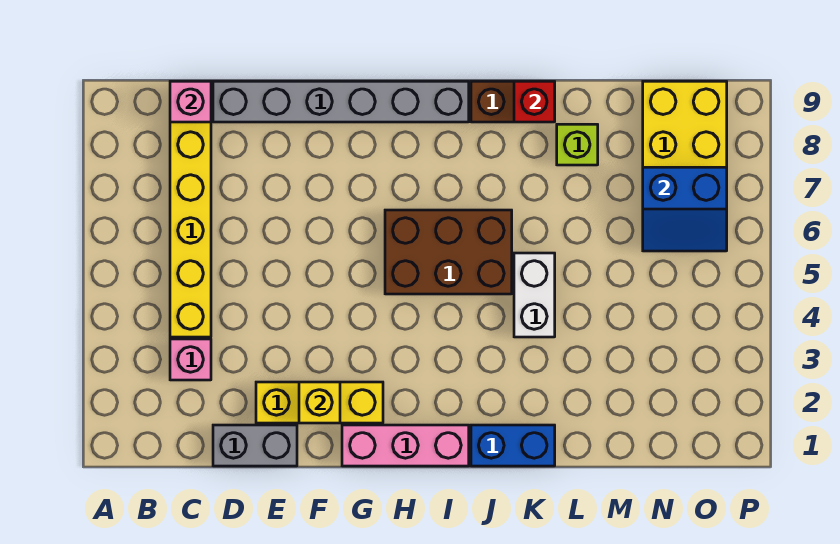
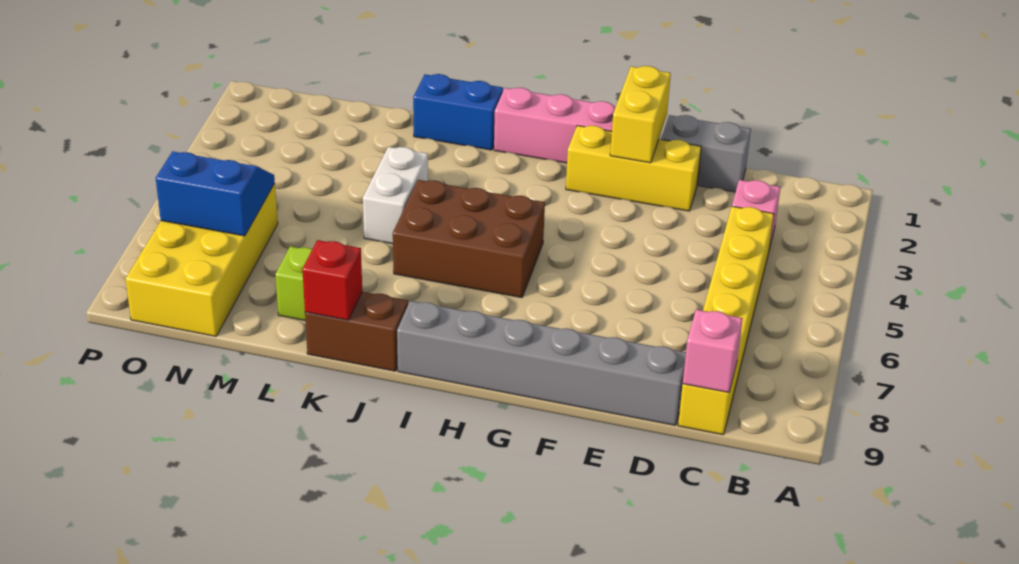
yellow 1x1 brick [299,382,340,423] -> yellow 1x2 brick [610,66,671,163]

